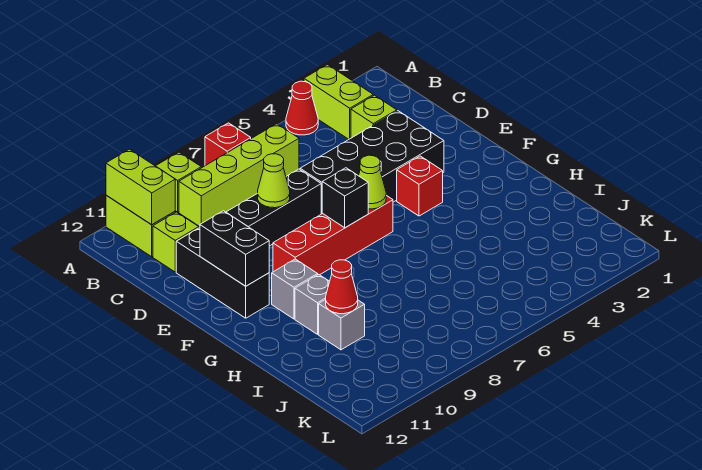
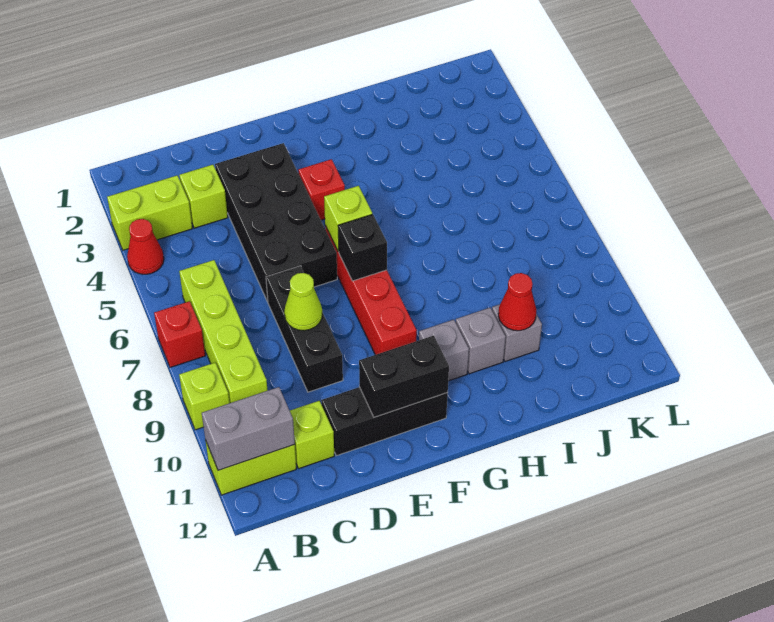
lime 1x2 brick [106,149,175,225] -> grey 1x2 brick [202,387,295,470]
lime 1x1 cone [359,155,386,209] -> lime 1x1 brick [324,186,372,252]

